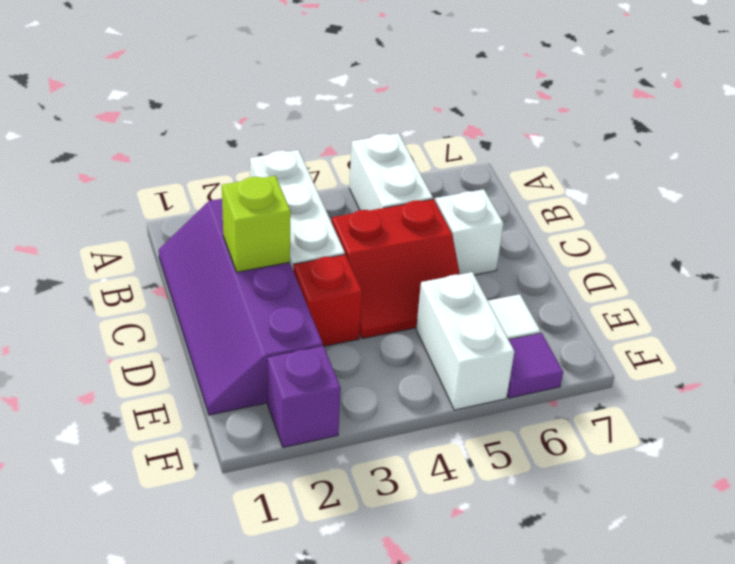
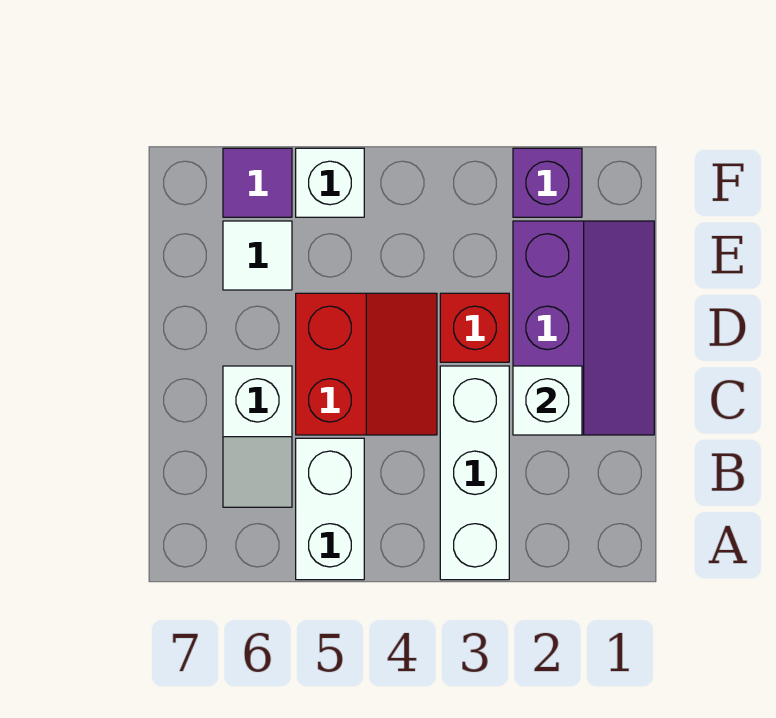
purple 2x4 slope [159,199,323,415] -> purple 2x3 slope [513,221,654,435]
lime 1x1 brick [222,176,291,272] -> white 1x1 brick [513,366,582,435]
red 2x2 slope [332,199,460,339] -> red 2x2 slope turned to [296,293,437,435]
white 1x2 brick [416,272,514,410] -> white 1x1 brick [296,148,364,217]

